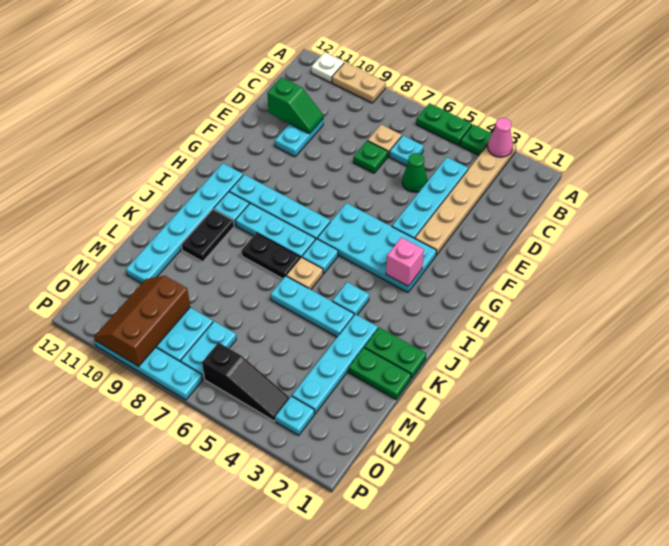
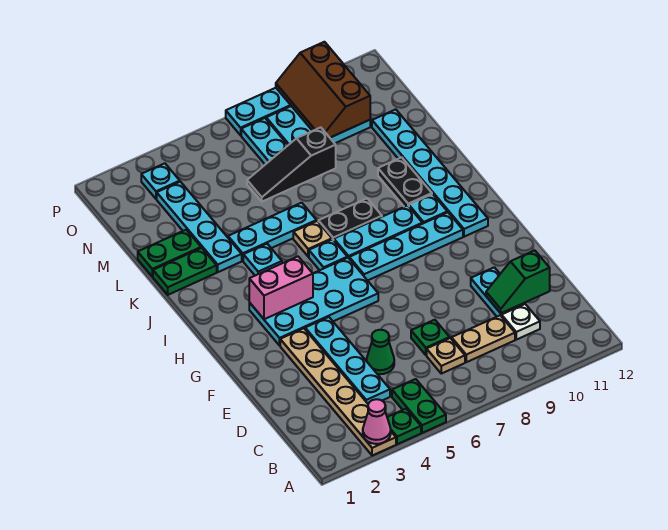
green 1x2 plate [416,103,472,145] -> green 1x2 plate turned to [392,379,446,433]
tan 1x2 plate [332,62,386,103] -> tan 1x2 plate moved to [452,315,515,362]
white 1x1 plate [311,52,344,83] -> white 1x1 plate moved to [502,304,540,340]
cyan 1x1 plate [389,135,424,166] -> none
pink 1x1 brick [386,237,424,286] -> pink 1x2 brick [249,256,313,319]
brown 2x3 slope [94,276,190,366] -> brown 2x3 slope turned to [276,42,370,138]
black 1x3 slope [202,342,290,421] -> black 1x3 slope moved to [247,127,336,202]

